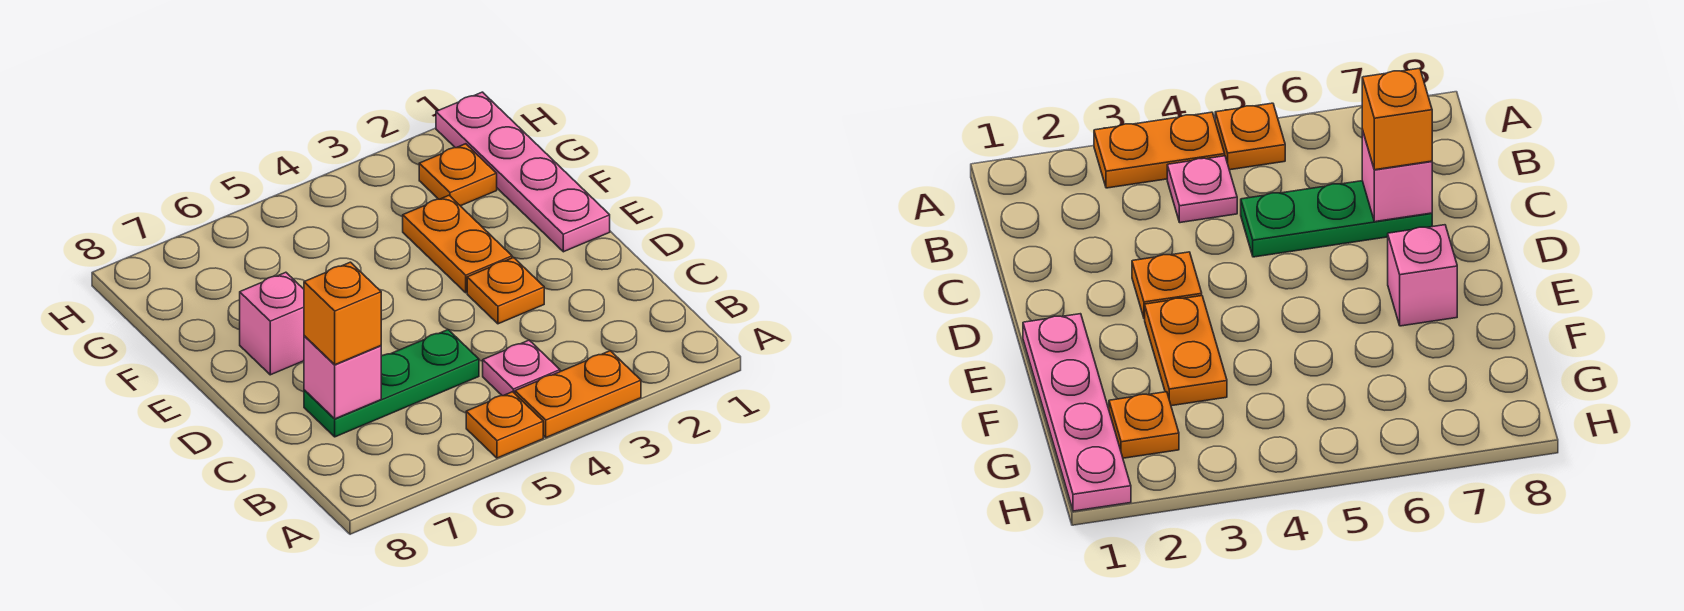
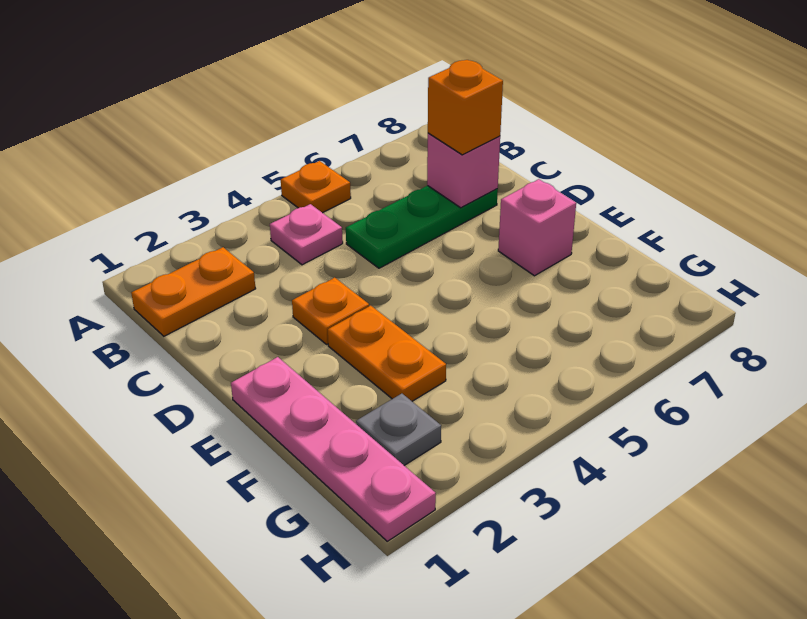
orange 1x2 plate [515,351,641,437] -> orange 1x2 plate moved to [131,247,256,336]
orange 1x1 plate [419,144,497,206] -> grey 1x1 plate [356,394,441,465]

